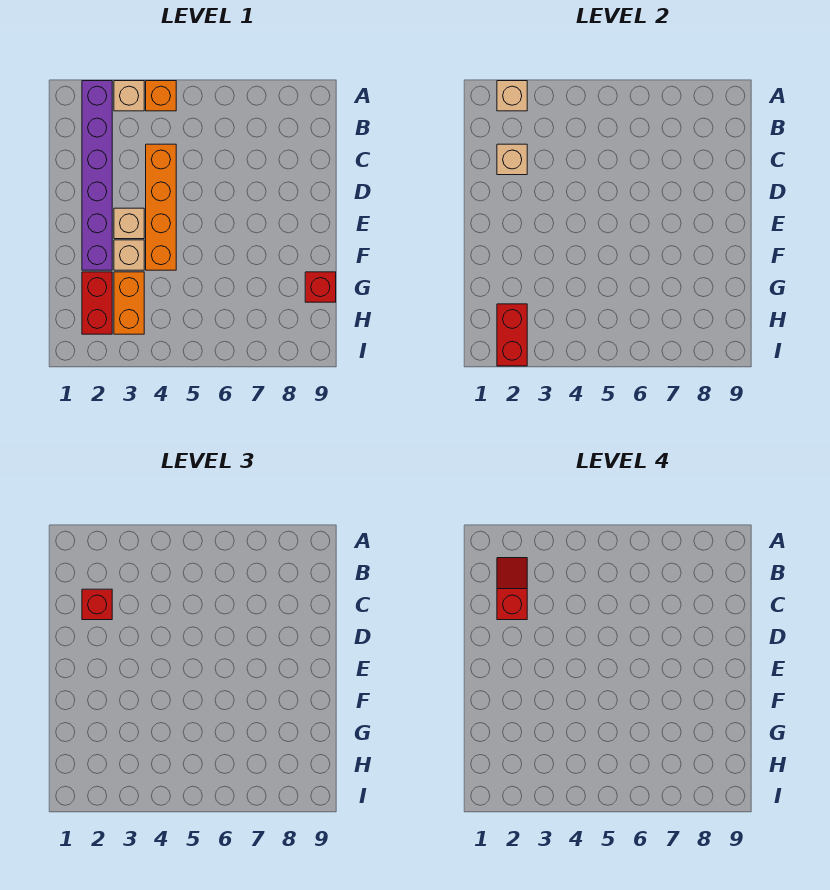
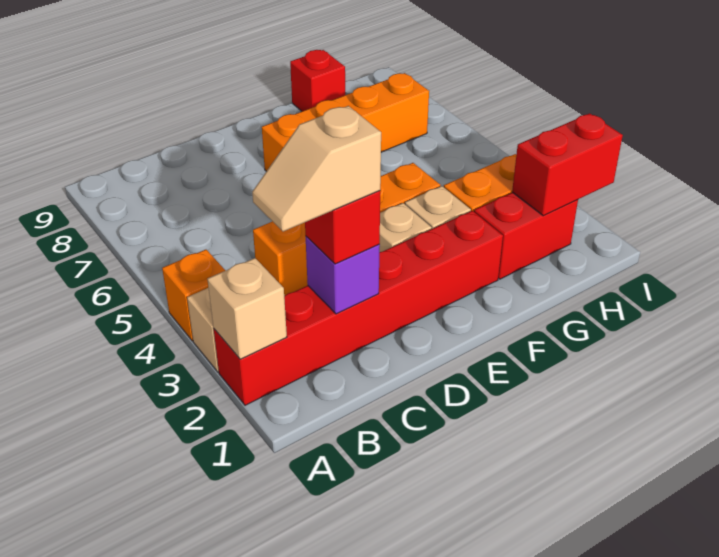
purple 1x6 brick [82,81,112,270] -> red 1x6 brick [214,211,503,405]
red 1x2 slope [497,558,527,620] -> tan 1x2 slope [252,106,381,232]
tan 1x1 brick [497,144,527,175] -> purple 1x1 brick [306,237,380,314]
none -> orange 1x4 brick [262,73,429,171]

